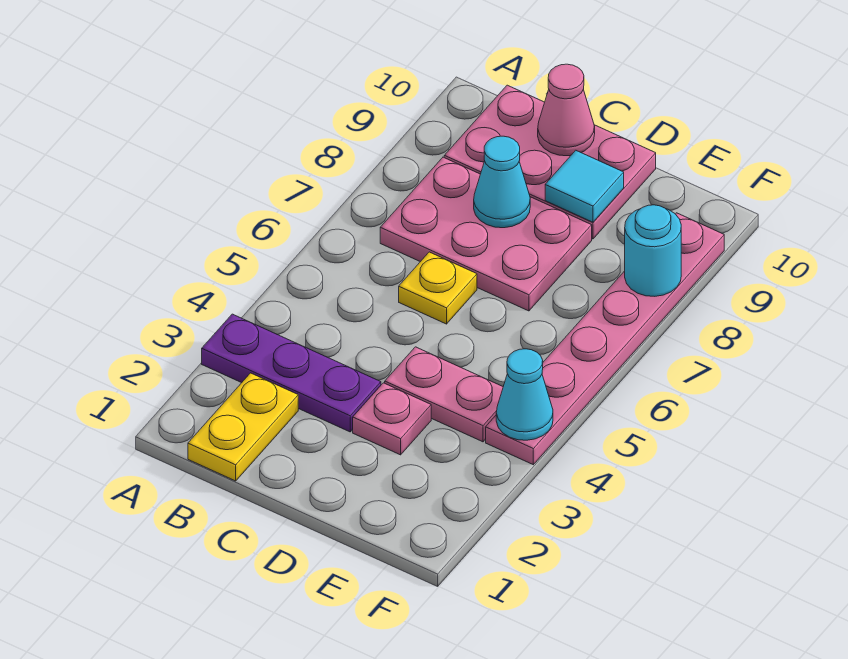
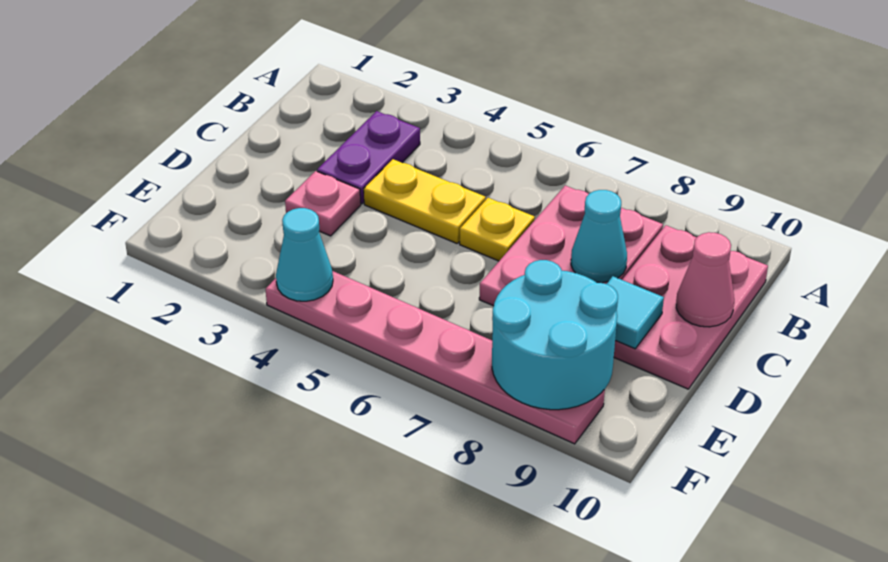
purple 1x3 plate [202,314,381,432] -> purple 1x2 plate [317,111,420,204]
yellow 1x2 plate [188,373,298,481] -> yellow 1x2 plate moved to [364,159,486,243]
pink 1x2 plate [385,347,503,442] -> none
cyan 1x1 round brick [625,205,681,296] -> cyan 2x2 round brick [492,260,618,410]

